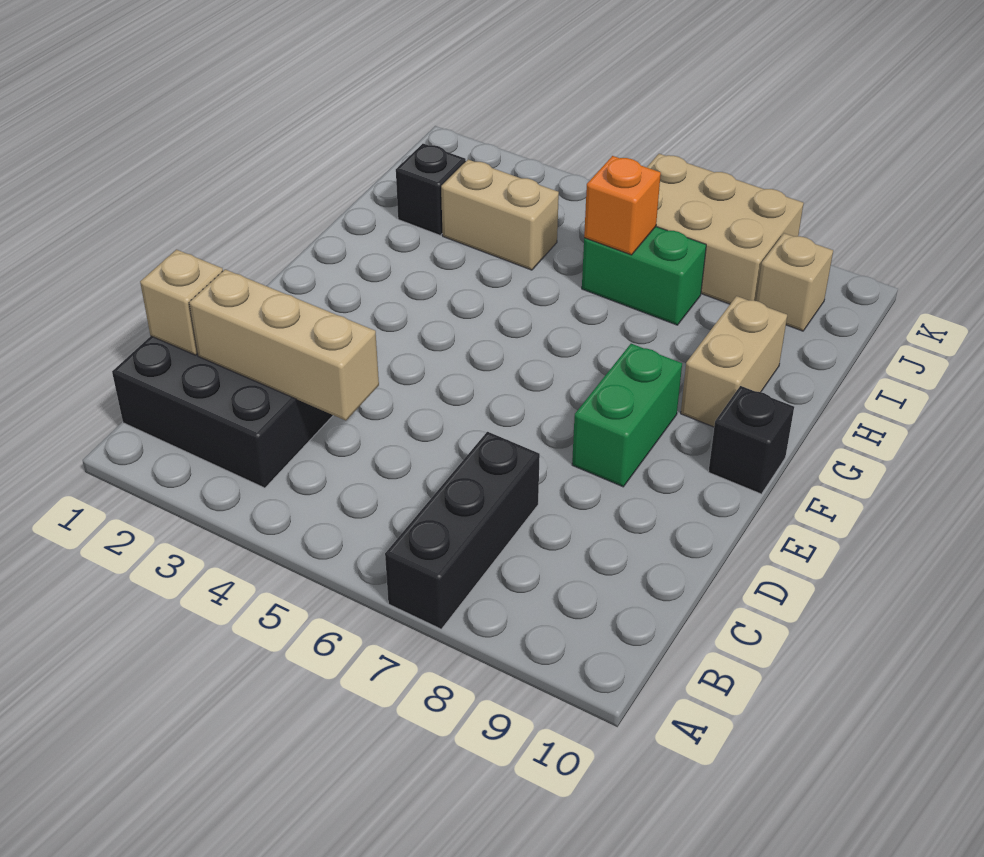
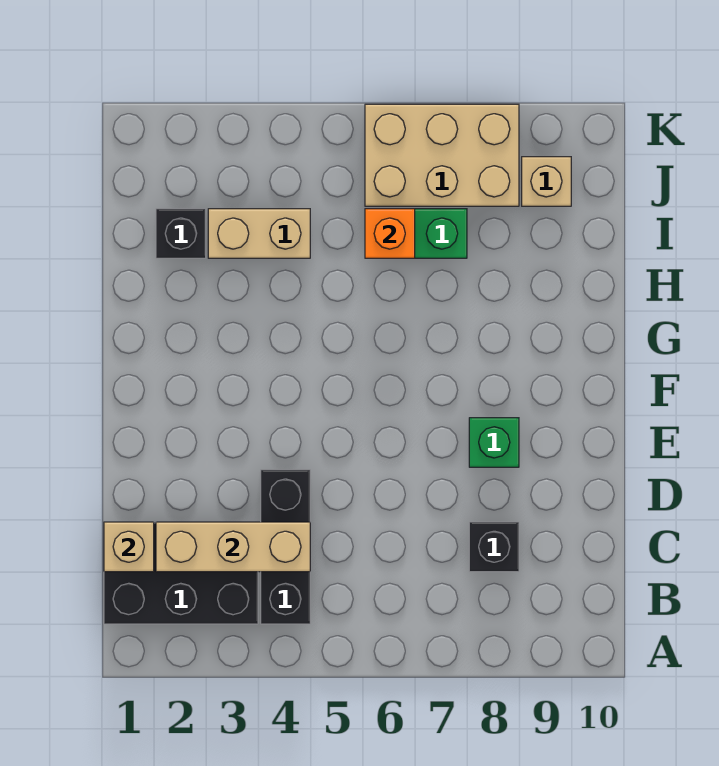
black 1x3 brick [385,432,540,629] -> black 1x3 brick moved to [261,470,310,624]
green 1x2 brick [572,344,682,487] -> green 1x1 brick [469,418,519,467]
black 1x1 brick [709,386,794,494] -> black 1x1 brick moved to [469,522,519,572]
tan 1x2 brick [681,296,787,427] -> none

